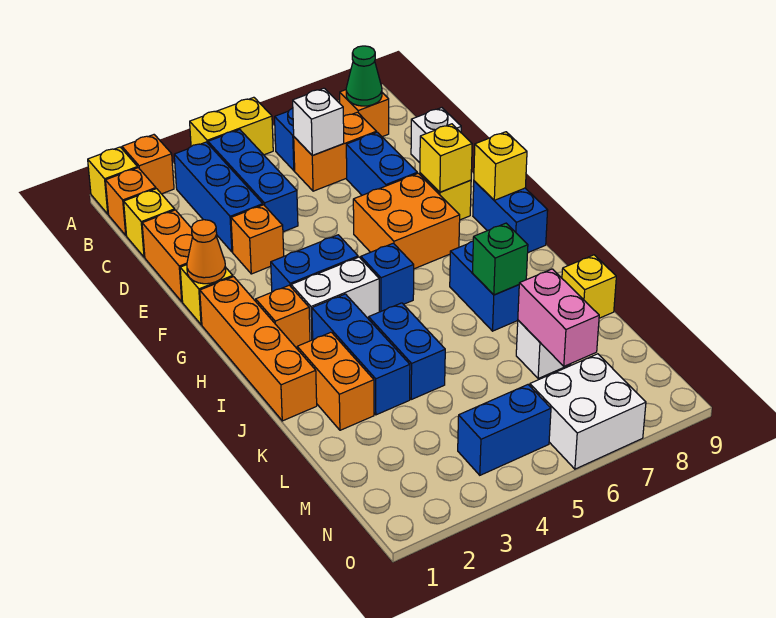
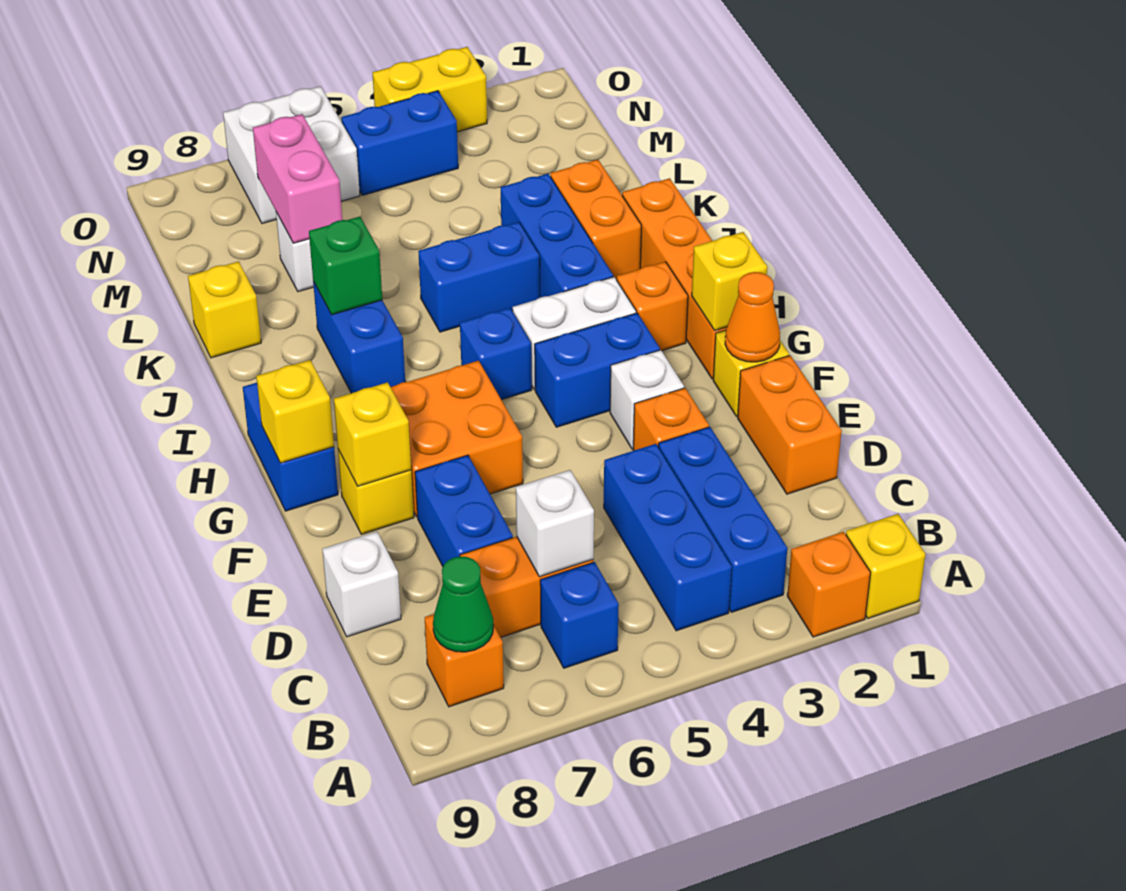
yellow 1x2 brick [190,97,273,155] -> yellow 1x2 brick moved to [373,47,487,132]
orange 1x1 brick [105,168,156,235] -> none
yellow 1x1 brick [124,189,175,257] -> yellow 1x1 brick moved to [692,232,767,331]
none -> white 1x1 brick [610,350,684,449]
blue 1x2 brick [369,303,445,399] -> blue 1x2 brick turned to [418,222,540,332]

